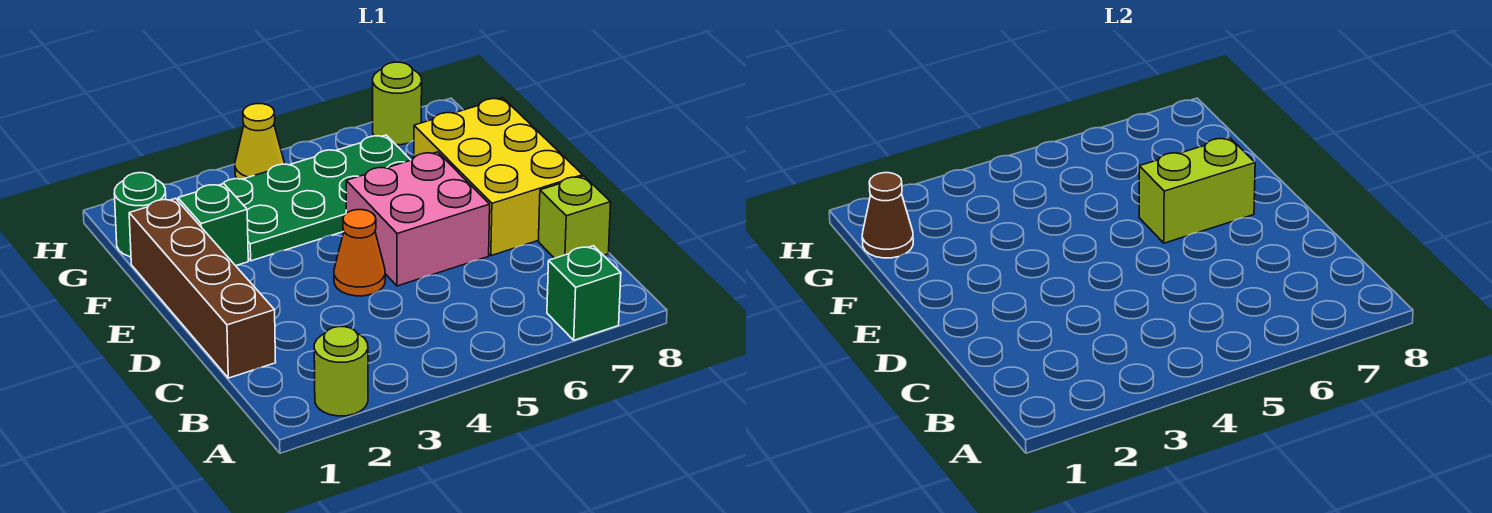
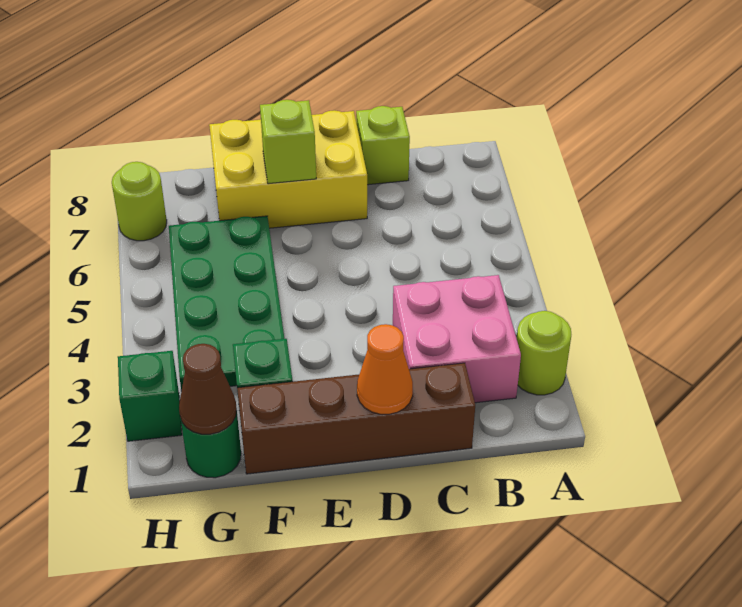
green 1x1 brick [547,246,621,340] -> green 1x1 brick moved to [118,351,182,441]
orange 1x1 cone [334,210,385,296] -> orange 1x1 cone moved to [357,324,413,414]
pink 2x2 brick [346,152,490,286] -> pink 2x2 brick moved to [393,275,521,403]
lime 1x2 brick [1139,138,1255,243] -> lime 1x1 brick [260,100,316,184]
yellow 1x1 cone [235,104,284,179] -> none

